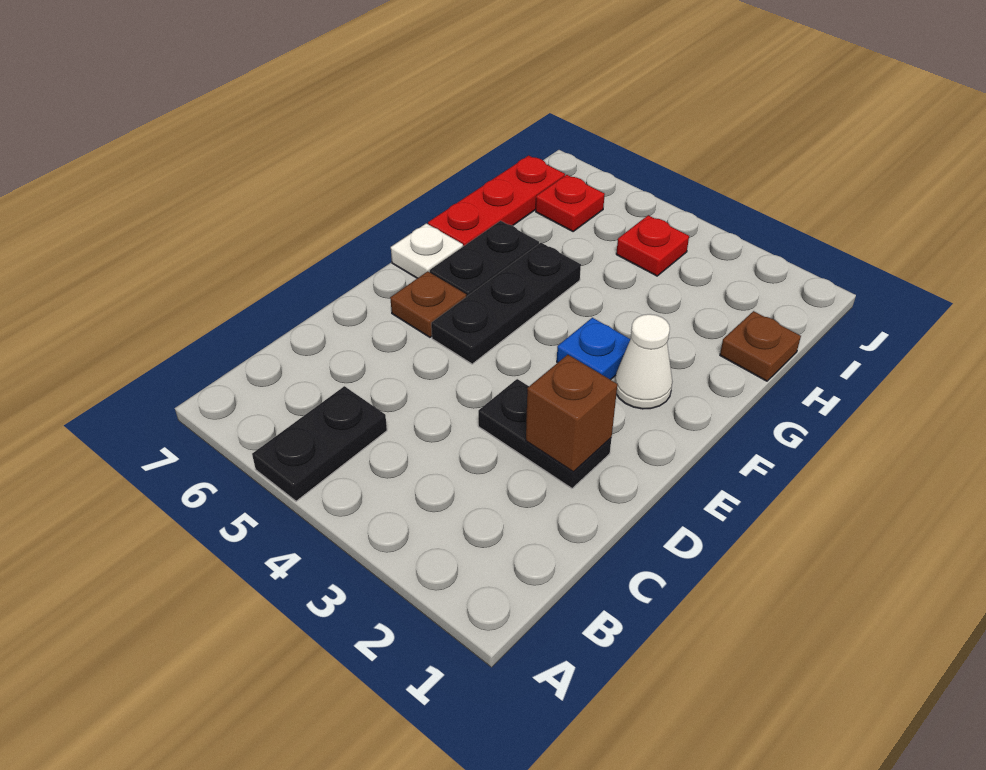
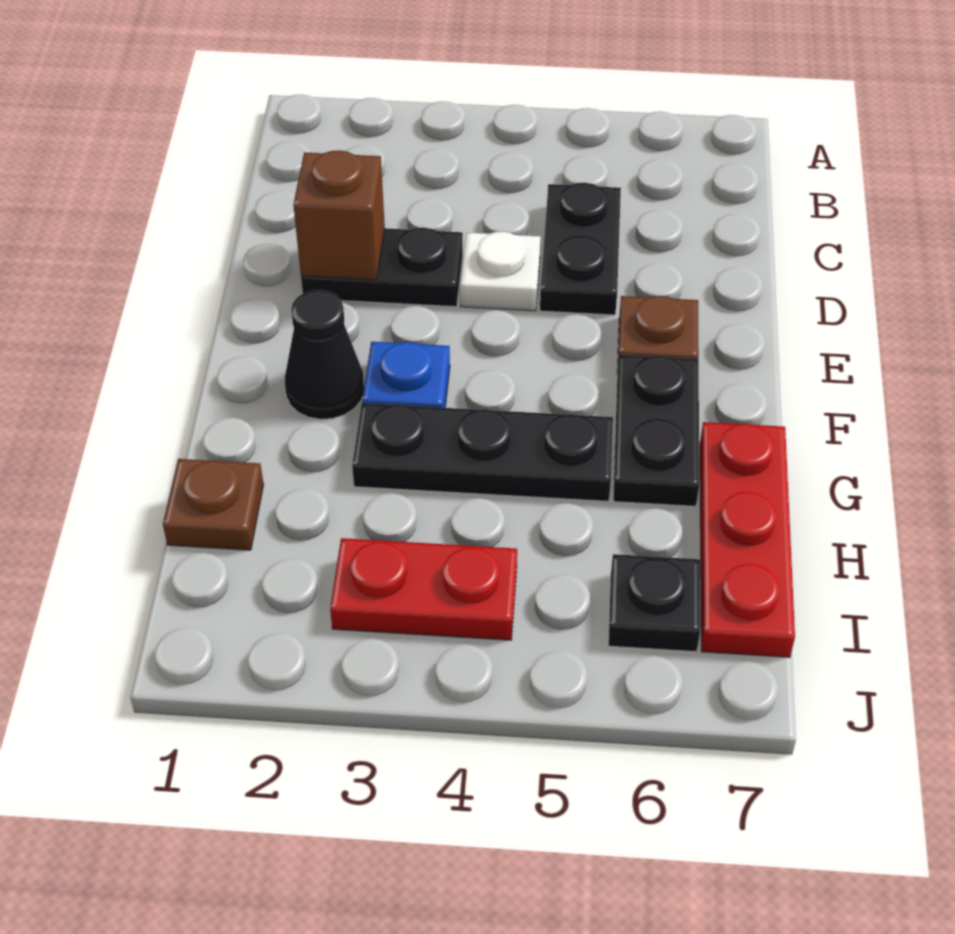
black 1x2 plate [252,386,387,501] -> black 1x2 plate moved to [540,183,621,315]
black 1x3 plate [431,243,581,364] -> black 1x3 plate turned to [352,403,613,501]
white 1x1 cone [615,314,672,409] -> black 1x1 cone [285,290,364,419]
white 1x1 plate [391,223,463,278] -> white 1x1 plate moved to [460,232,541,311]
red 1x1 plate [616,215,689,276] -> red 1x2 plate [330,538,517,640]
red 1x1 plate [536,175,605,231] -> black 1x1 plate [608,554,700,652]

